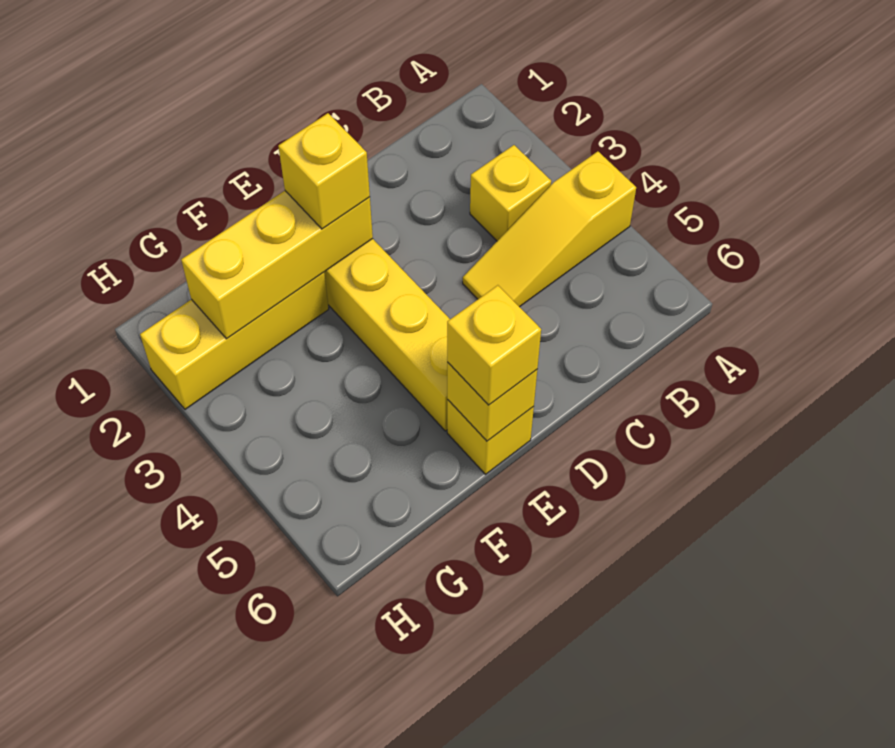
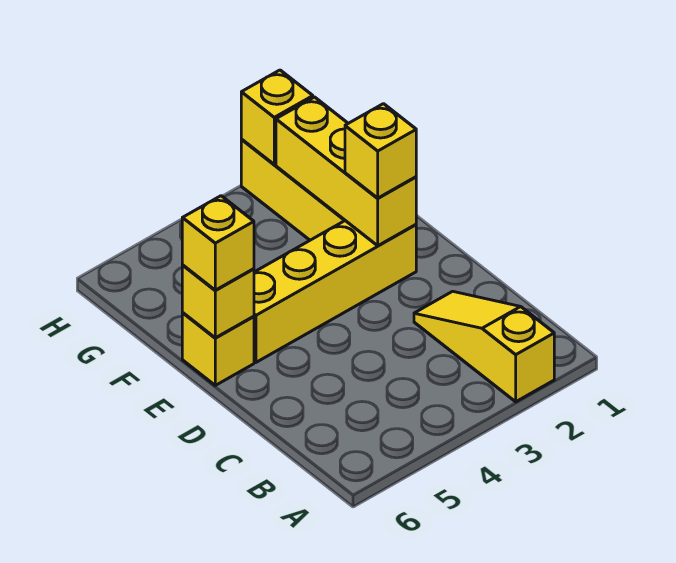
yellow 1x3 slope [463,151,636,307] -> yellow 1x3 slope moved to [414,291,554,402]
yellow 1x1 brick [470,145,551,241] -> yellow 1x1 brick moved to [241,70,313,164]

